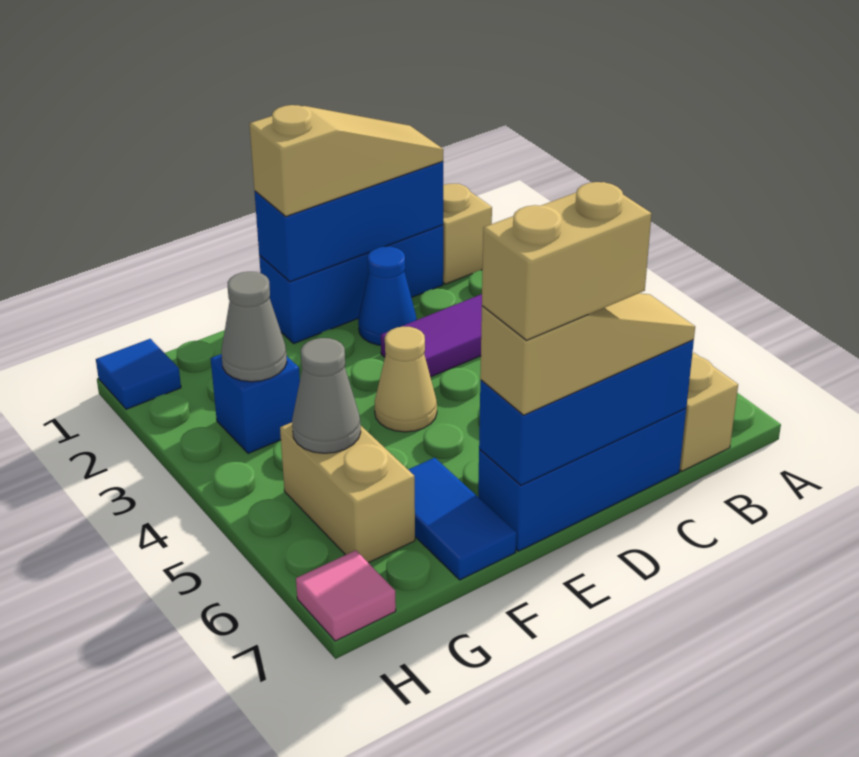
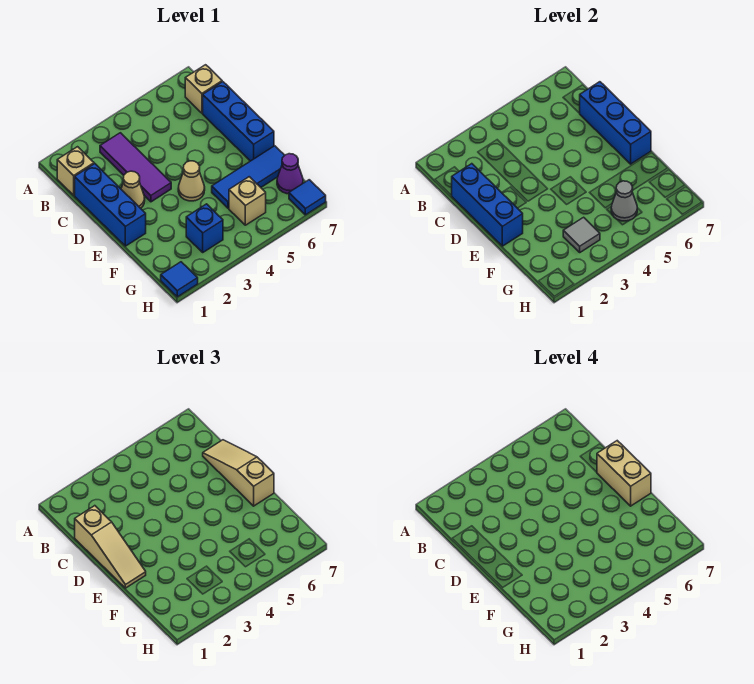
tan 1x3 slope [250,105,443,216] -> tan 1x3 slope turned to [75,506,146,588]
blue 1x1 cone [358,247,417,345] -> tan 1x1 cone [121,171,145,208]
blue 1x2 tile [408,458,516,580] -> blue 1x3 tile [212,146,285,208]
grey 1x1 cone [221,272,287,382] -> grey 1x1 tile [563,217,600,252]
tan 1x2 brick [280,422,415,563] -> tan 1x1 brick [229,177,266,225]
none -> purple 1x1 cone [277,154,303,194]
pink 1x1 tile [296,550,396,641] -> blue 1x1 tile [289,180,326,215]

